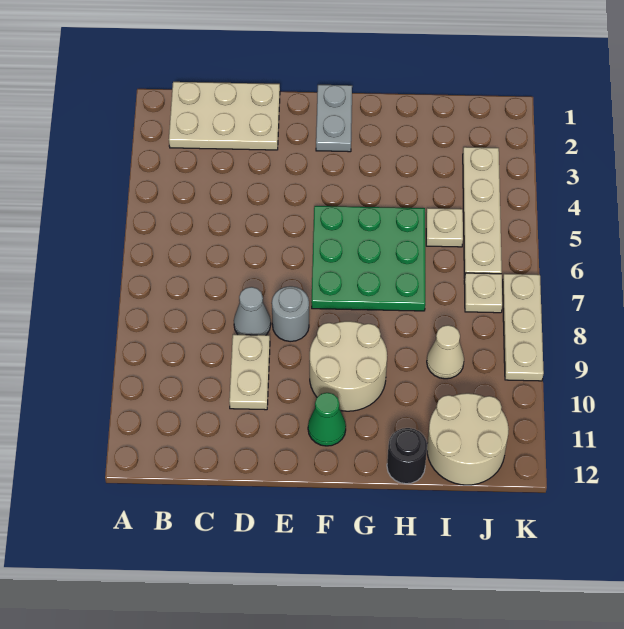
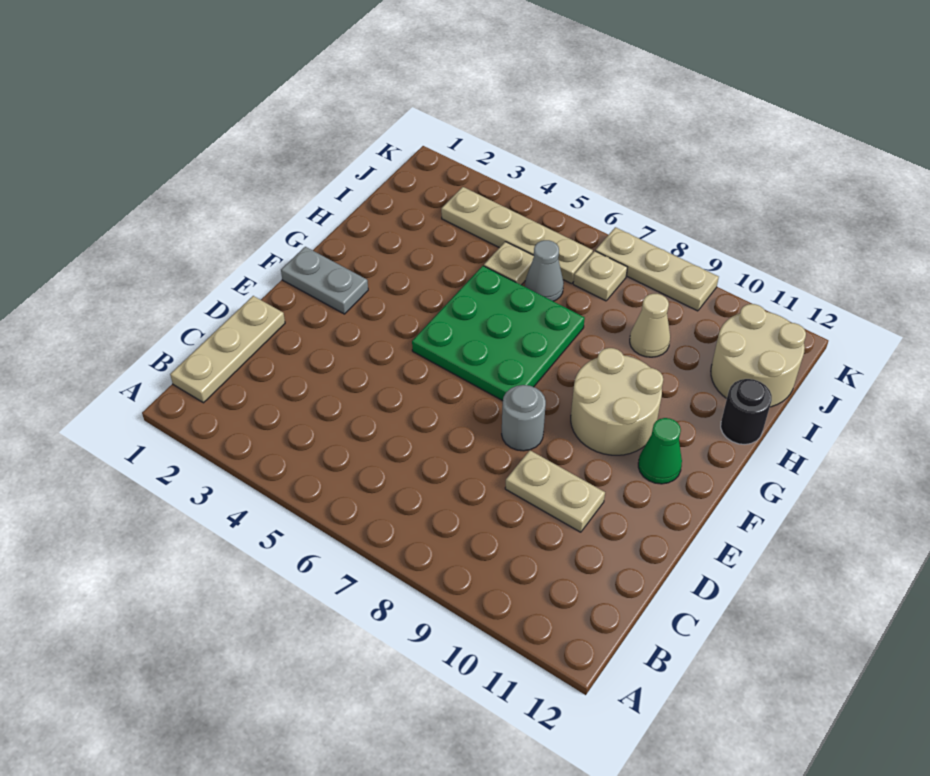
tan 2x3 plate [169,82,280,150] -> tan 1x3 plate [170,296,285,403]
grey 1x1 cone [234,287,271,335] -> grey 1x1 cone moved to [525,240,564,301]

